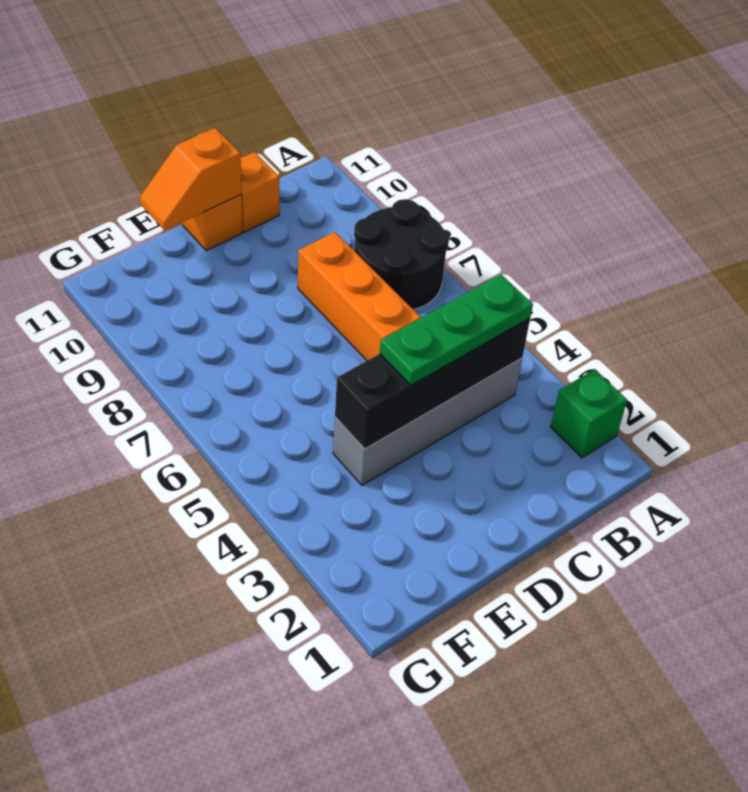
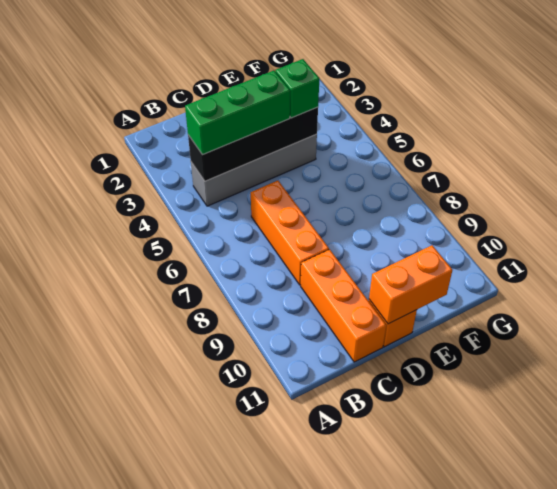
green 1x1 brick [551,369,627,458] -> green 1x1 brick moved to [275,59,319,118]
black 2x2 round brick [354,199,449,310] -> none
green 1x3 plate [380,274,533,385] -> green 1x3 brick [185,71,290,155]
orange 1x1 brick [241,152,279,232] -> orange 1x3 brick [301,250,386,362]
orange 1x2 slope [140,128,241,230] -> orange 1x2 brick [369,245,452,324]

